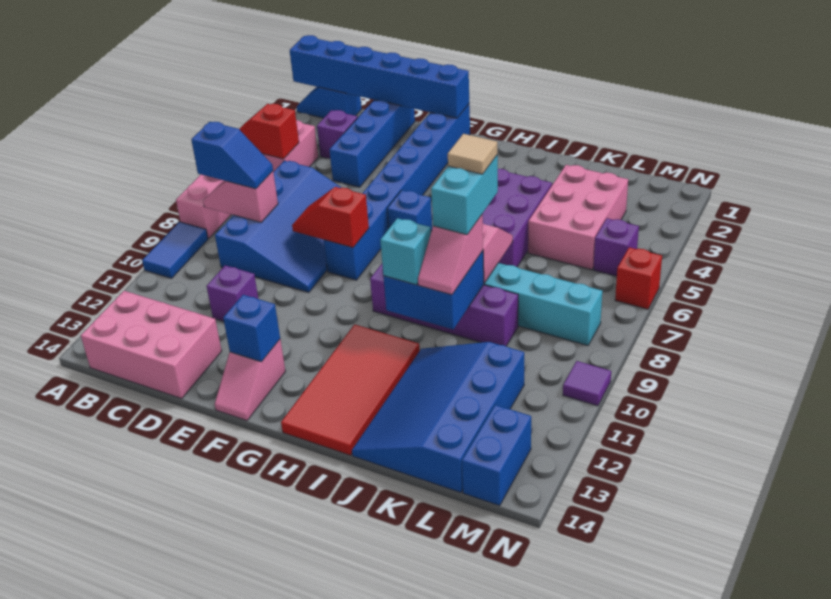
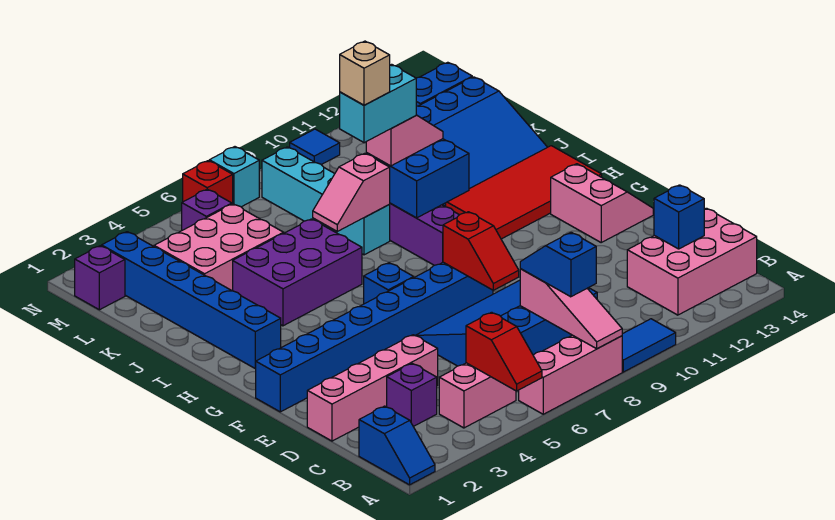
blue 1x6 brick [290,35,469,118] -> blue 1x6 brick moved to [102,232,281,368]
pink 1x2 slope [203,171,278,222] -> pink 1x3 slope [520,269,622,349]
pink 2x3 brick [81,291,222,399] -> pink 2x3 brick turned to [627,208,757,315]
blue 1x4 brick [329,100,415,187] -> pink 1x4 brick [307,335,438,441]
purple 1x1 brick [207,265,258,322] -> purple 1x1 brick moved to [75,246,125,310]
pink 1x2 slope [215,339,285,421] -> pink 2x2 slope [551,164,653,242]
blue 1x1 brick [223,295,280,362] -> blue 1x1 brick moved to [654,185,704,249]
cyan 1x1 brick [380,218,431,285] -> cyan 1x1 brick moved to [209,147,259,207]
tan 1x1 tile [448,134,497,174] -> tan 1x1 brick [340,41,390,105]
purple 1x1 tile [563,361,611,406] -> blue 1x1 tile [290,129,340,165]

